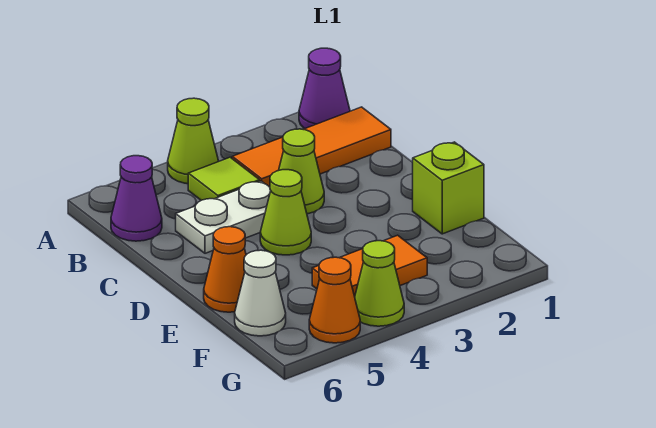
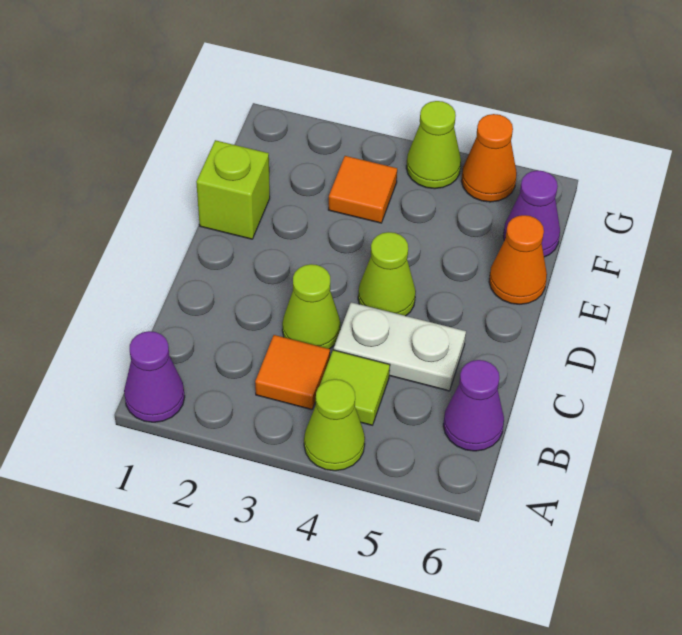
orange 1x3 tile [232,107,391,187] -> orange 1x1 tile [255,335,330,410]
orange 1x2 tile [312,235,427,296] -> orange 1x1 tile [328,156,397,223]
white 1x1 cone [235,250,286,336] -> purple 1x1 cone [503,170,560,257]

